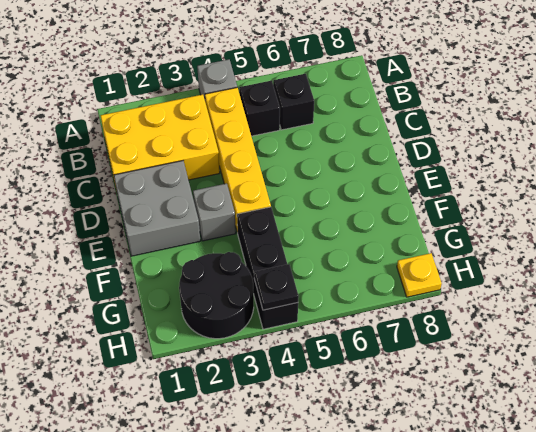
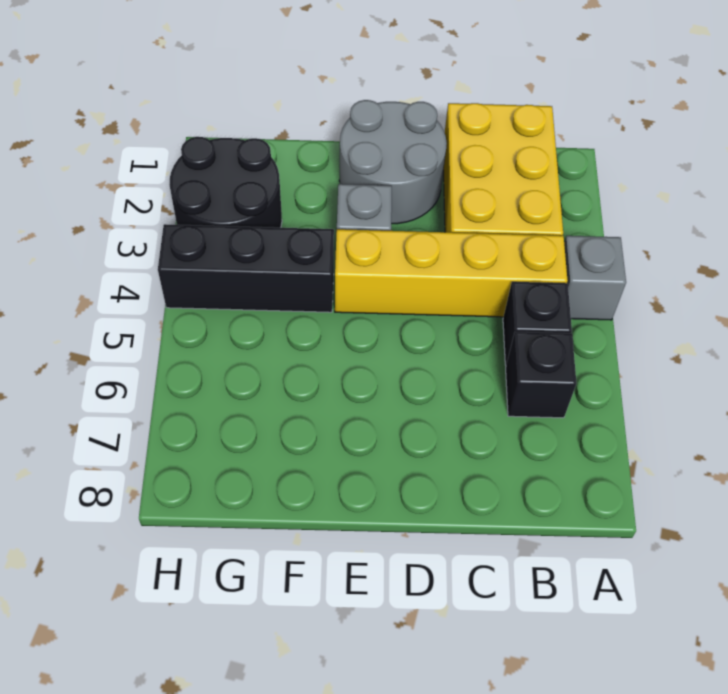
grey 2x2 brick [114,161,200,256] -> grey 2x2 round brick [339,100,447,224]
black 1x1 plate [254,264,299,310] -> none
yellow 1x1 plate [397,253,442,297] -> none

